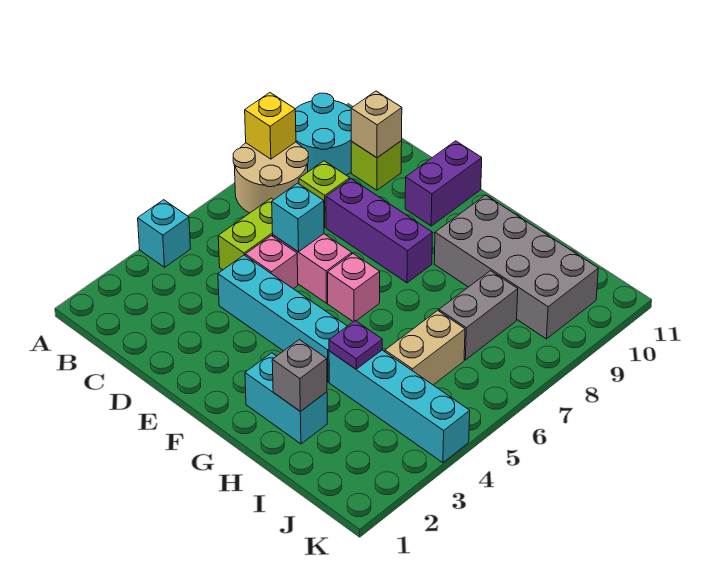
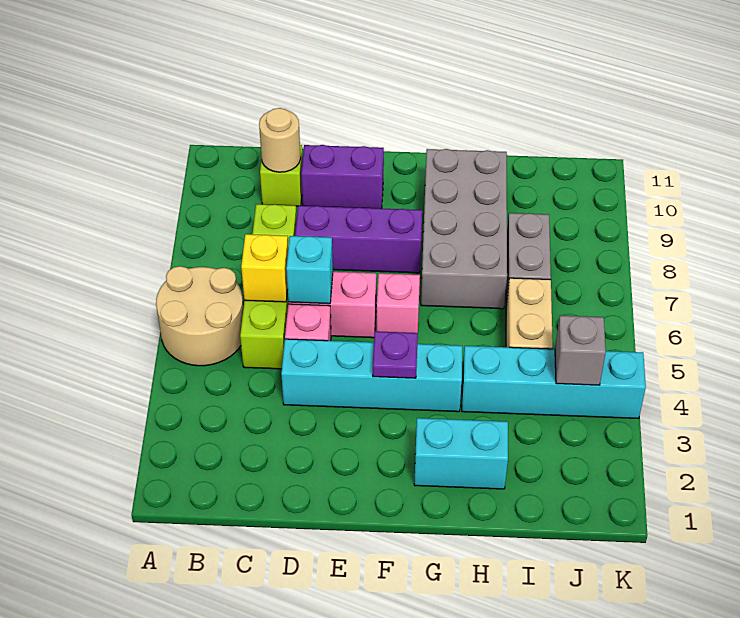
cyan 1x1 brick [138,200,190,267] -> none
tan 2x2 round brick [233,142,308,213] -> tan 2x2 round brick moved to [156,266,243,366]
yellow 1x1 brick [245,93,296,159] -> yellow 1x1 brick moved to [241,234,288,302]
cyan 2x2 round brick [295,93,352,175] -> none
tan 1x1 brick [351,91,402,158] -> tan 1x1 round brick [259,108,301,172]
purple 1x2 brick [405,141,482,226] -> purple 1x2 brick turned to [301,145,384,209]
grey 2x4 brick [434,195,598,339] -> grey 2x4 brick turned to [421,149,507,309]
grey 1x1 brick [272,340,327,412] -> grey 1x1 brick moved to [555,315,606,385]
purple 1x1 plate [329,321,382,369] -> purple 1x1 plate moved to [373,331,418,378]

